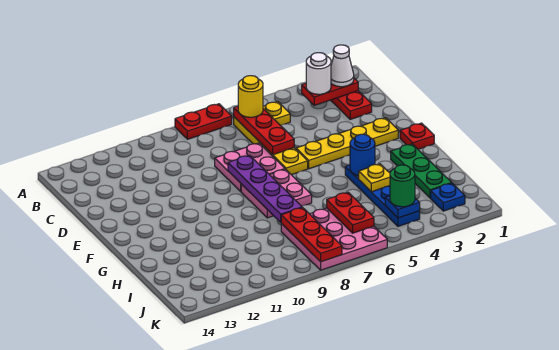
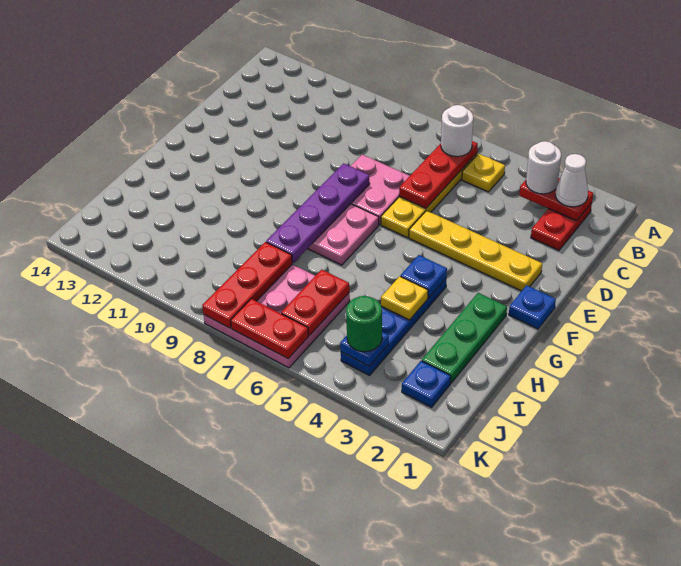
red 1x2 plate [175,104,232,139] -> red 1x2 plate moved to [231,299,309,359]
yellow 1x1 round brick [238,76,263,117] -> white 1x1 round brick [441,105,473,157]
red 1x1 plate [400,123,434,149] -> blue 1x1 plate [509,285,556,329]
blue 1x1 round brick [350,134,375,176] -> blue 1x1 plate [401,255,447,298]

